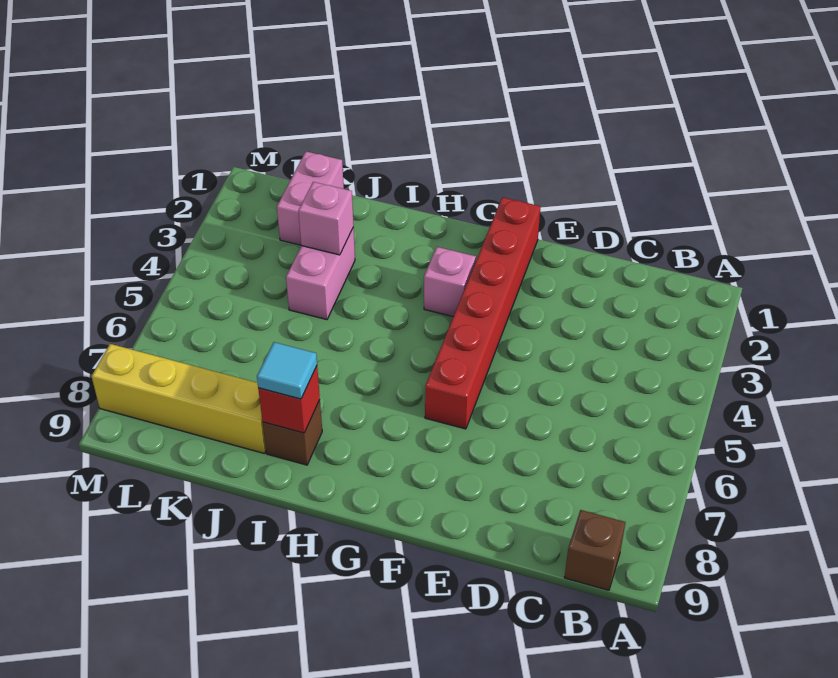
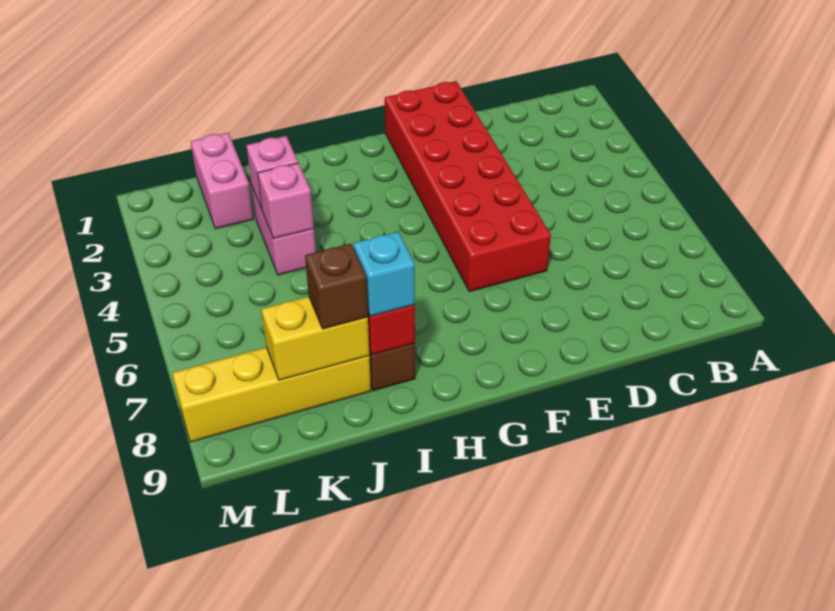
brown 1x1 brick [564,510,625,590] -> brown 1x1 brick moved to [305,244,368,329]
red 1x6 brick [425,197,540,429] -> red 2x6 brick [385,81,551,292]
pink 1x1 brick [424,247,476,317] -> pink 1x1 brick moved to [258,163,314,238]
cyan 1x1 tile [257,342,317,399] -> cyan 1x1 brick [353,232,415,316]
none -> yellow 1x2 brick [261,296,369,380]

